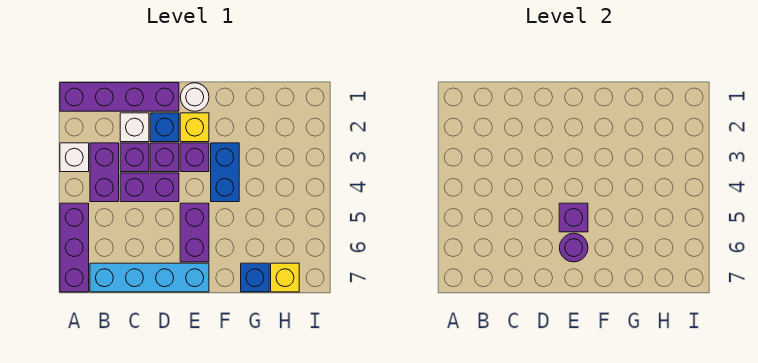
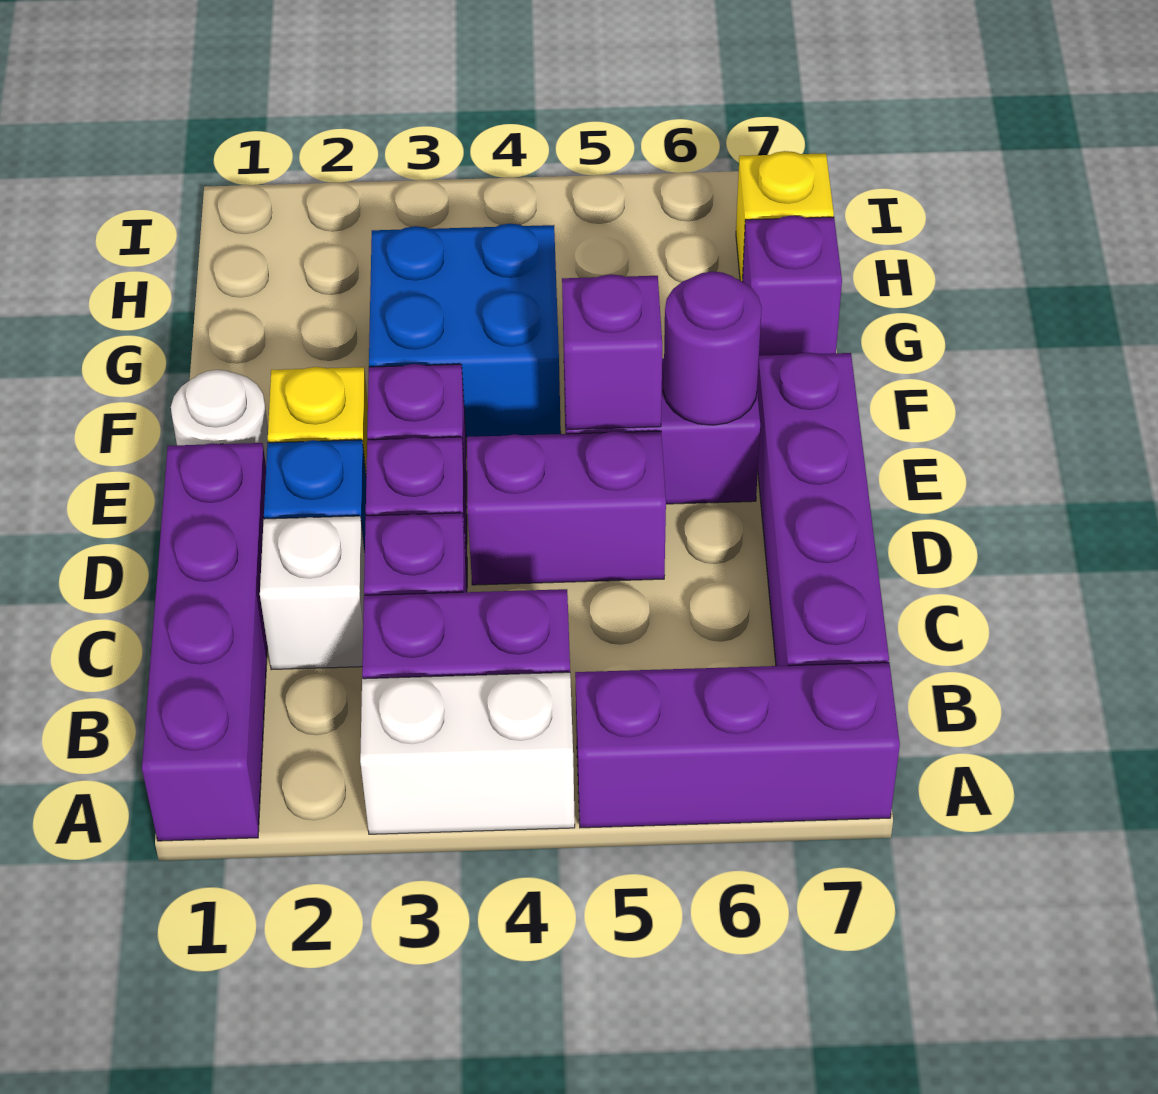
white 1x1 brick [60,143,89,172] -> white 1x2 brick [360,672,575,834]
cyan 1x4 brick [90,263,209,292] -> purple 1x4 brick [757,353,889,666]
purple 1x2 brick [120,173,179,202] -> purple 1x2 brick turned to [467,431,666,585]
blue 1x2 brick [211,143,239,202] -> blue 2x2 brick [369,224,561,438]
blue 1x1 brick [241,263,269,292] -> purple 1x1 brick [743,216,842,356]

